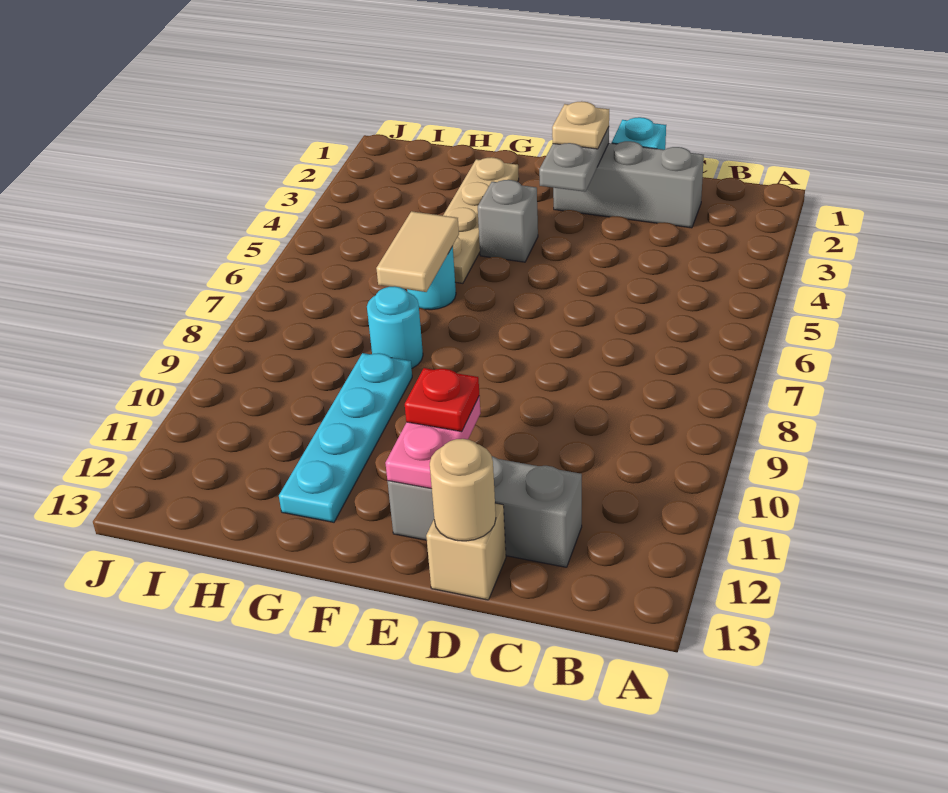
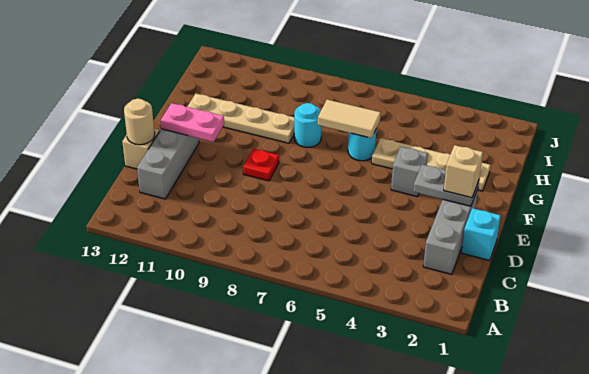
tan 1x1 plate [552,101,609,149] -> tan 1x1 brick [444,145,483,198]
red 1x1 plate [405,368,479,432] -> red 1x1 plate moved to [243,149,279,181]
cyan 1x4 plate [279,353,412,522] -> tan 1x4 plate [187,94,294,143]

